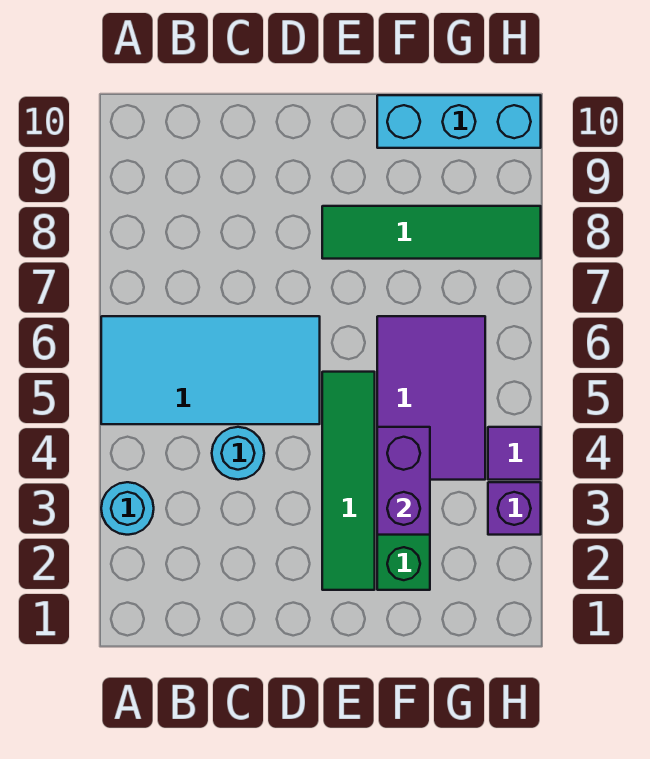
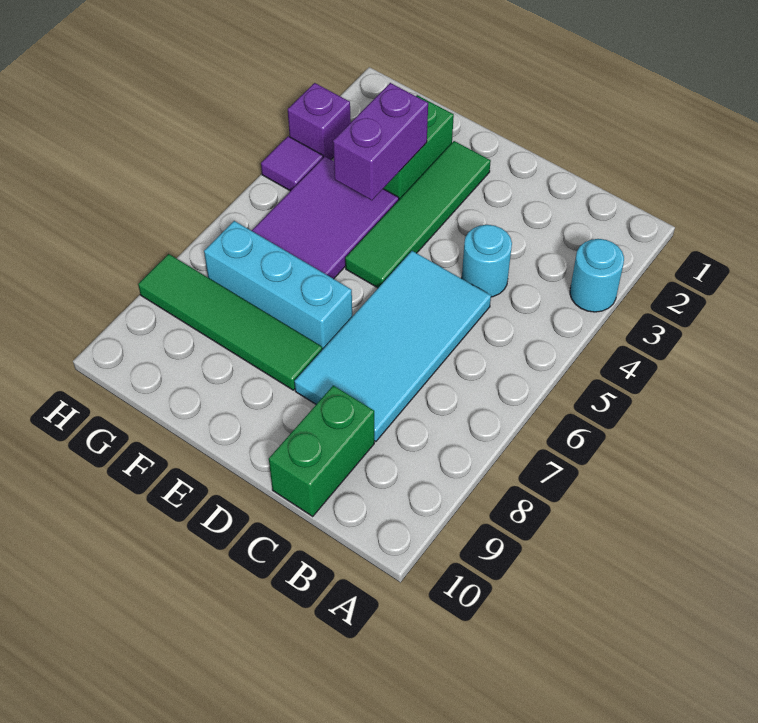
cyan 2x4 tile [101,316,320,424] -> cyan 2x4 tile turned to [295,251,491,442]
none -> green 1x2 brick [269,386,374,516]
cyan 1x3 brick [377,95,541,148] -> cyan 1x3 brick moved to [204,221,352,350]

